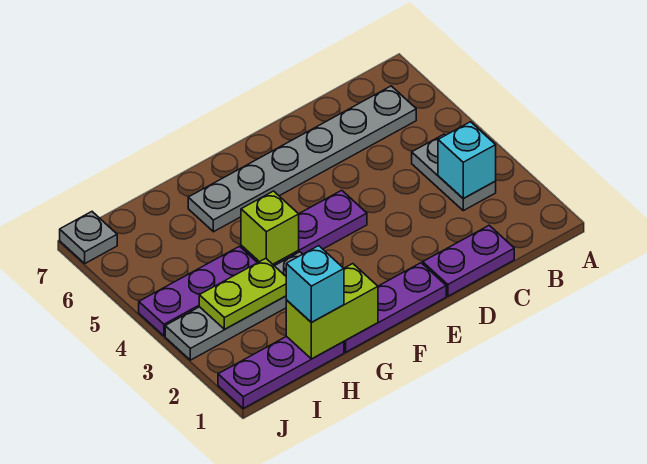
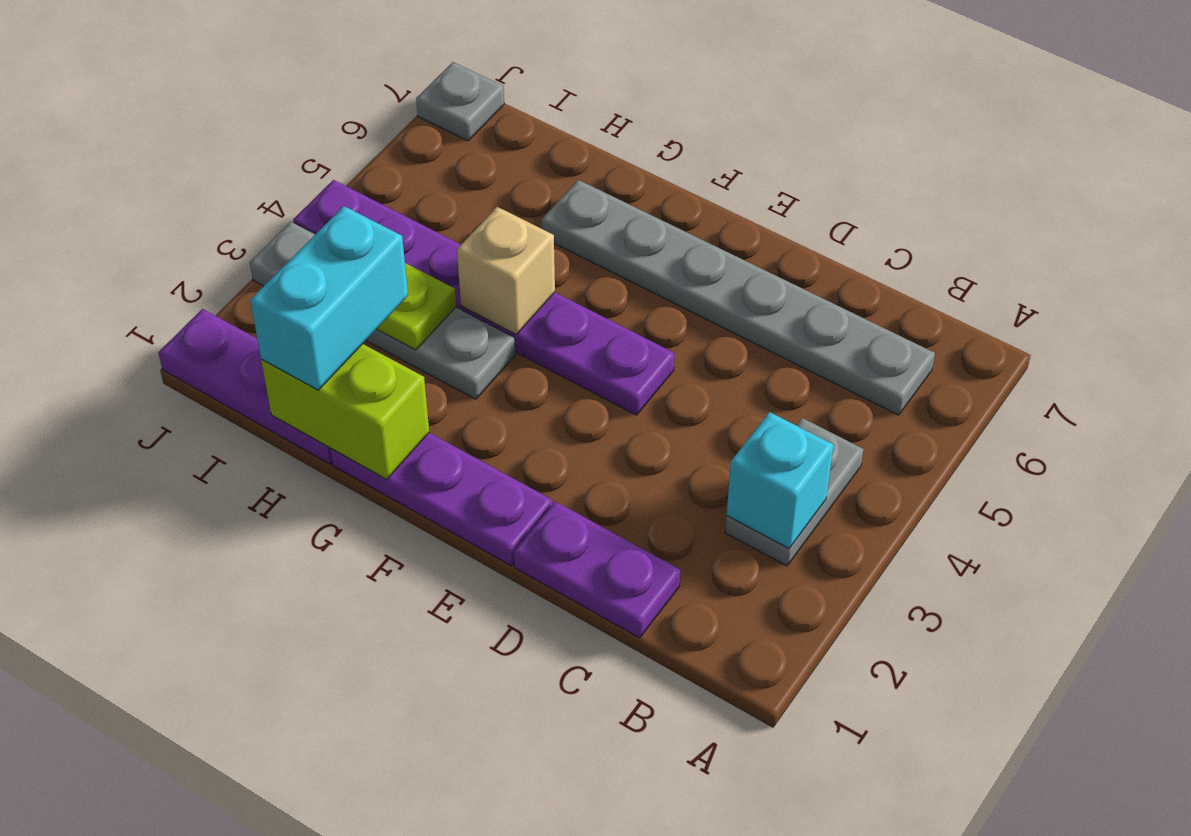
lime 1x1 brick [241,191,299,264] -> tan 1x1 brick [457,207,555,334]
cyan 1x1 brick [286,246,344,322] -> cyan 1x2 brick [250,206,408,390]

